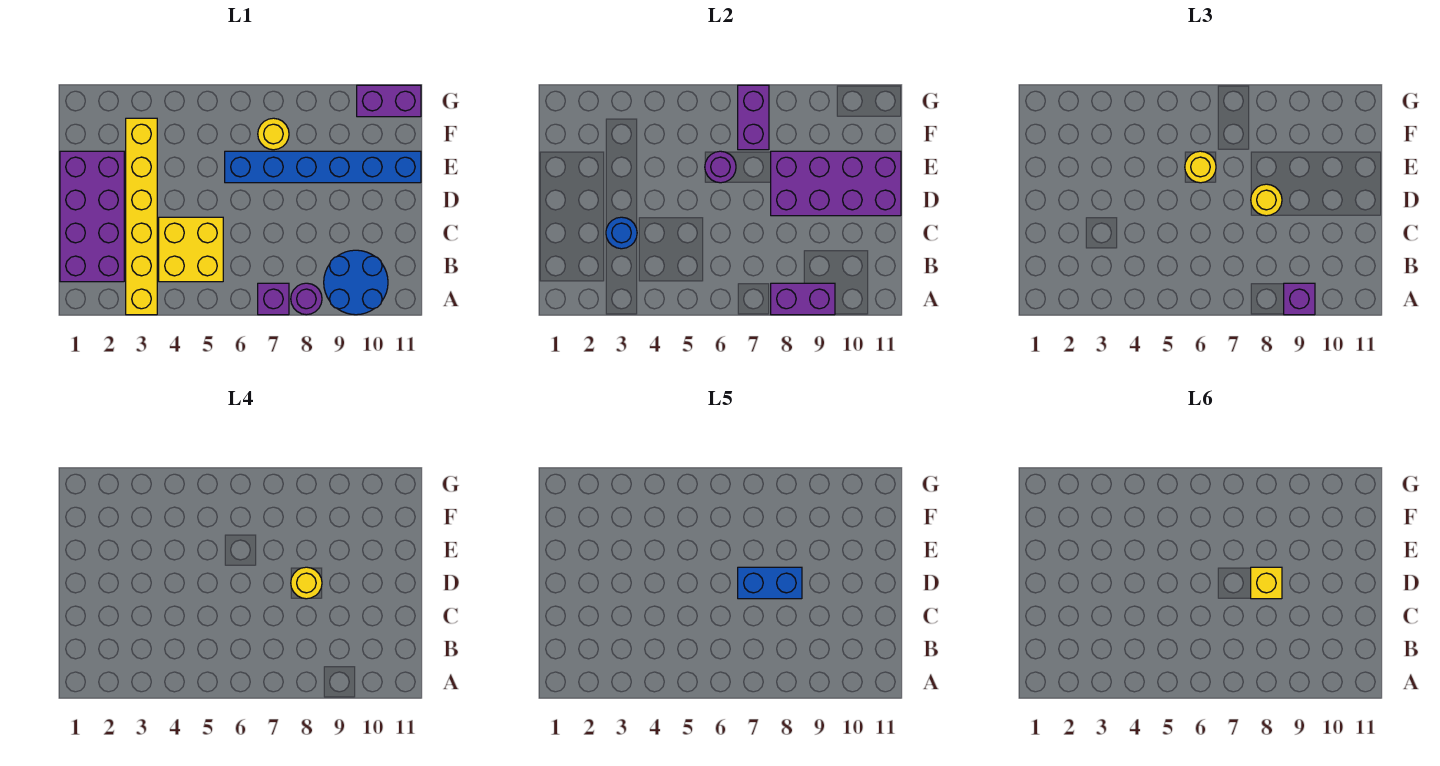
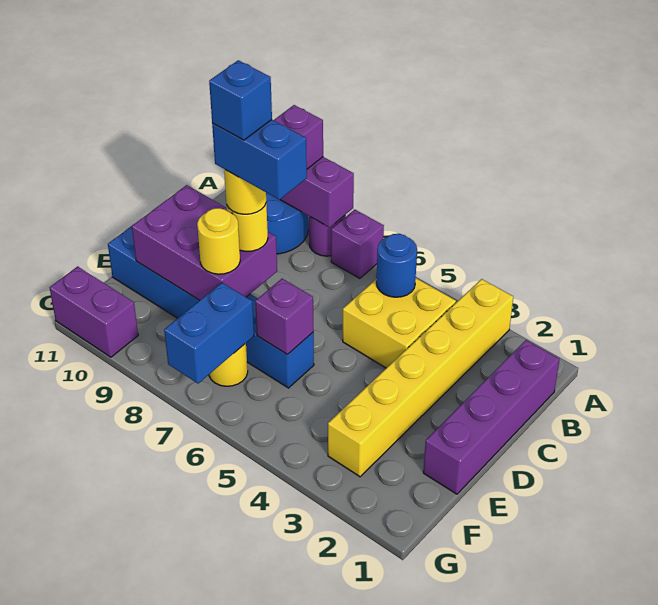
purple 2x4 brick [60,151,124,282] -> purple 1x4 brick [423,340,560,494]
blue 1x1 round brick [606,217,637,249] -> blue 1x1 round brick moved to [376,234,417,297]
purple 2x4 brick [771,151,901,216] -> purple 2x3 brick [132,185,277,300]
yellow 1x1 brick [1251,567,1282,599] -> blue 1x1 brick [209,60,272,140]
purple 1x1 round brick [705,151,736,183] -> purple 1x1 brick [255,279,313,355]
yellow 1x1 round brick [1185,151,1216,183] -> yellow 1x1 round brick moved to [197,208,240,274]
purple 1x2 brick [738,85,769,150] -> blue 1x2 brick [164,283,254,384]

